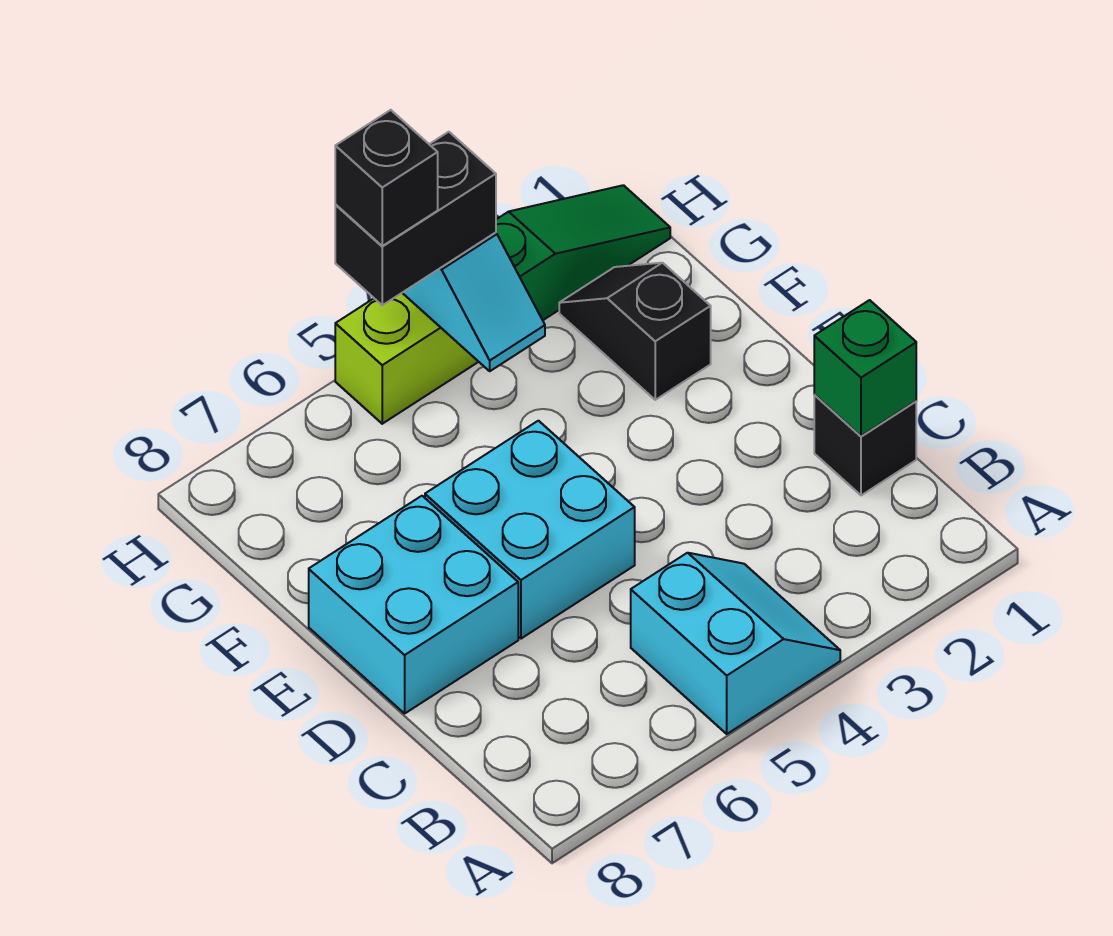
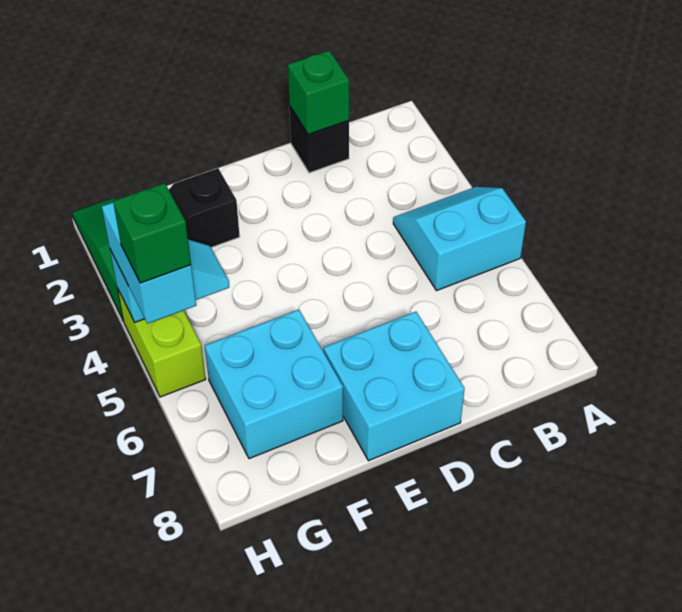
cyan 2x2 brick [425,421,635,639] -> cyan 2x2 brick moved to [205,310,343,459]
black 1x2 brick [335,132,496,305] -> cyan 1x2 brick [102,202,196,324]
black 1x1 brick [335,110,438,246] -> green 1x1 brick [113,183,191,283]

